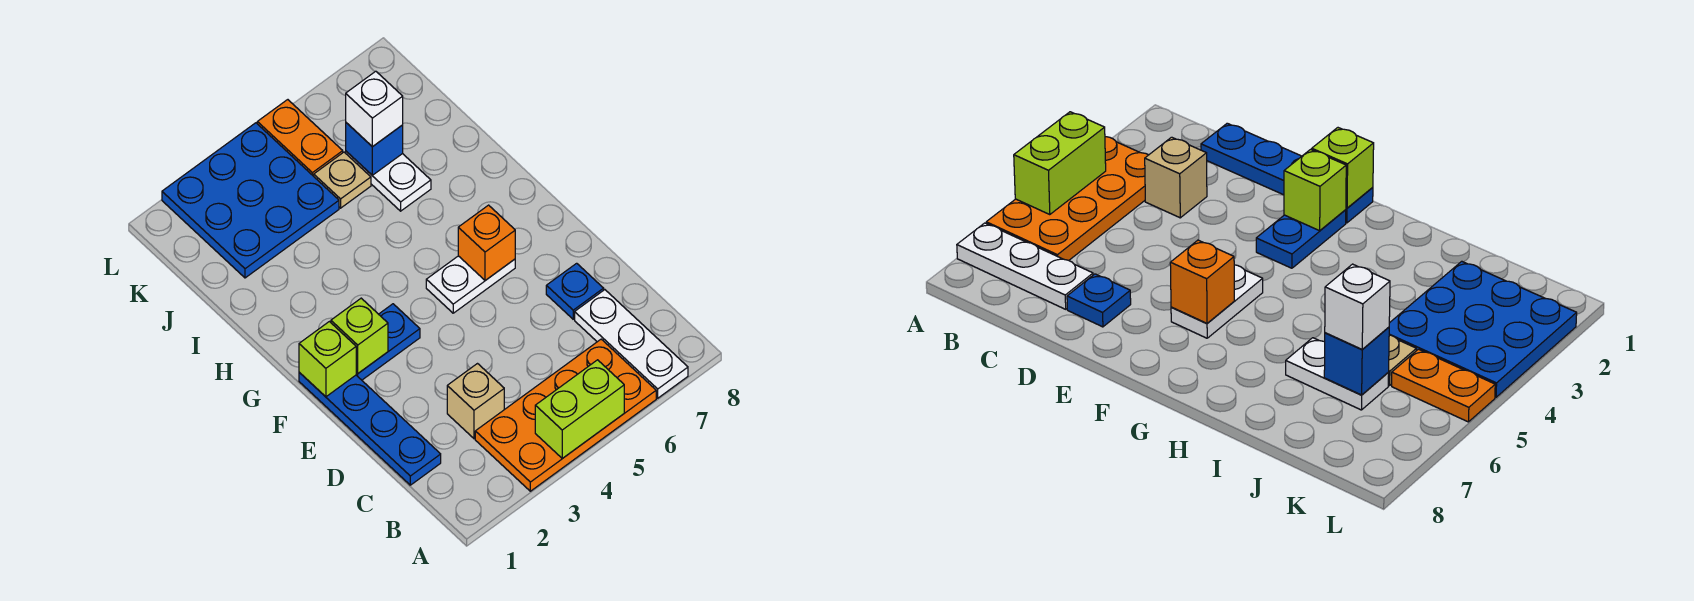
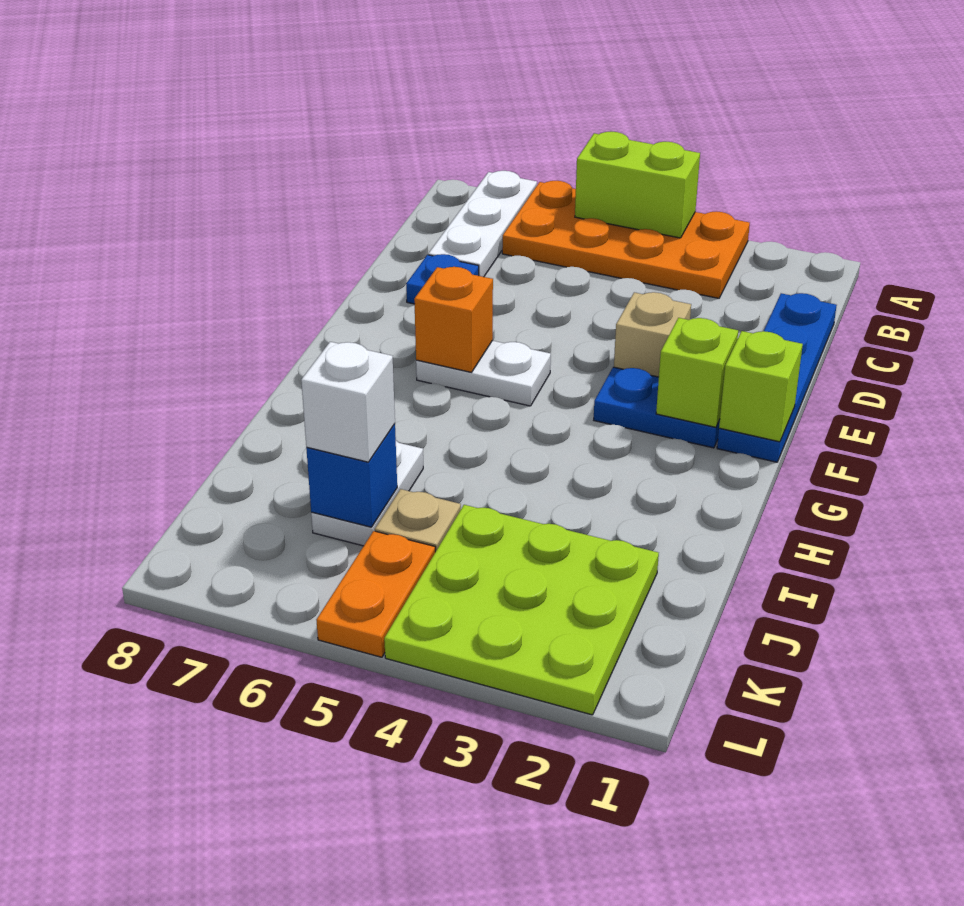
tan 1x1 brick [447,364,504,439] -> tan 1x1 brick moved to [614,292,691,377]
blue 3x3 plate [162,123,339,278] -> lime 3x3 plate [384,505,659,715]

